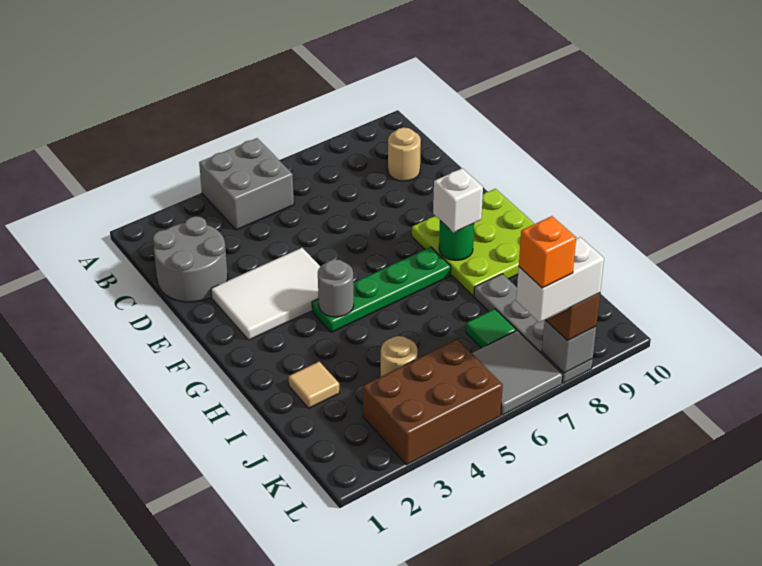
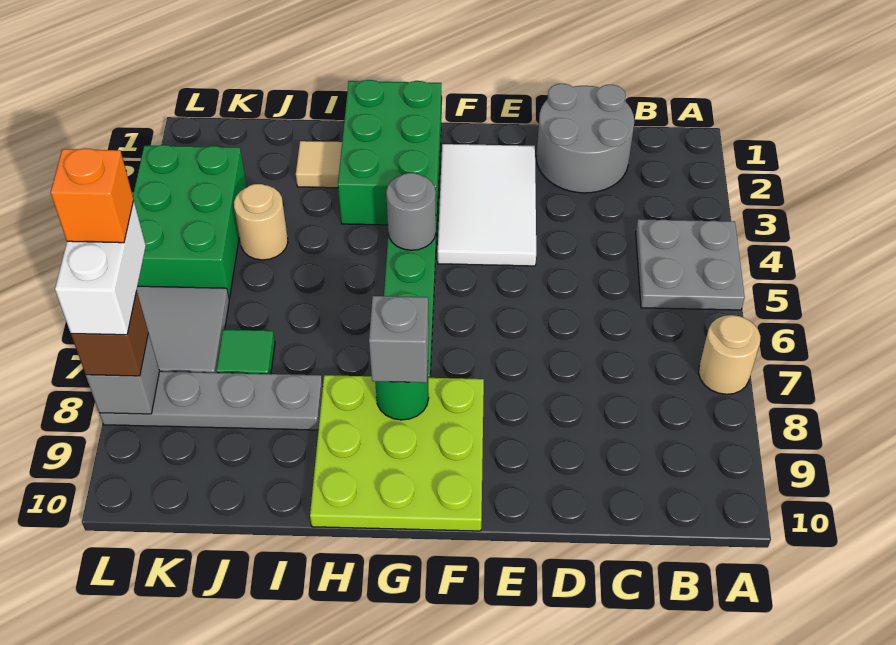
grey 2x2 brick [199,138,294,230] -> grey 2x2 plate [636,219,745,310]
tan 1x1 round brick [388,128,421,181] -> tan 1x1 round brick moved to [699,315,760,394]
none -> green 2x3 brick [338,80,441,225]
white 1x1 brick [433,168,483,233] -> grey 1x1 brick [369,296,429,383]
brown 2x3 brick [363,339,503,465] -> green 2x3 brick [133,145,247,298]

